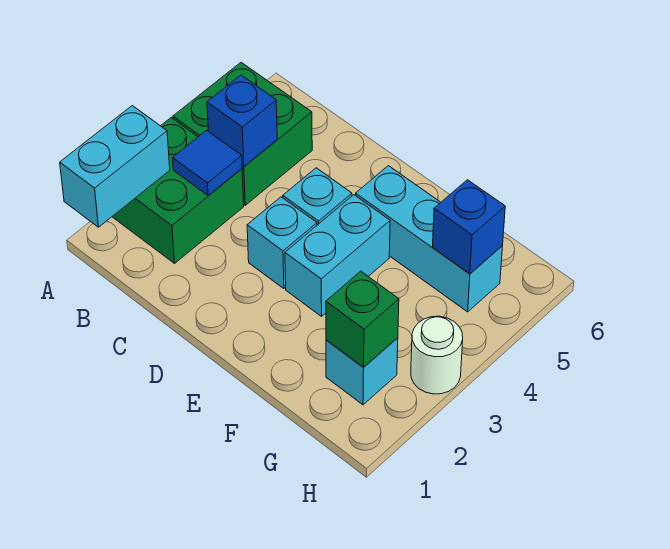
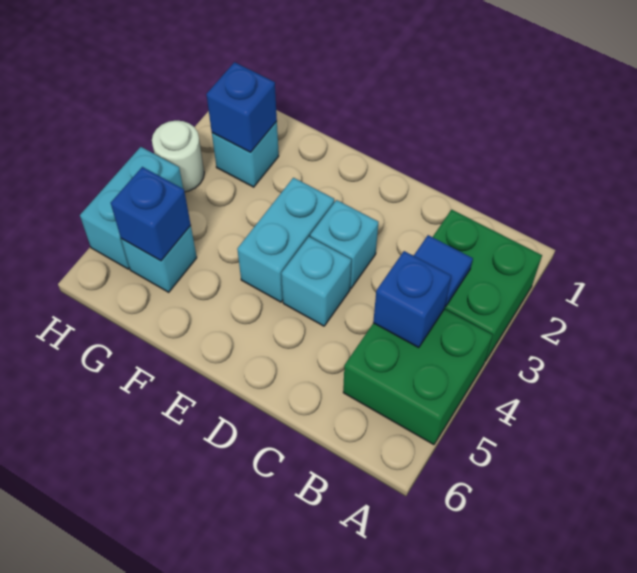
cyan 1x2 brick [60,106,170,227] -> cyan 1x2 brick moved to [80,147,183,269]
cyan 1x3 brick [356,166,503,312] -> cyan 1x1 brick [121,226,197,292]
green 1x1 brick [326,271,399,368] -> blue 1x1 brick [206,62,277,152]

